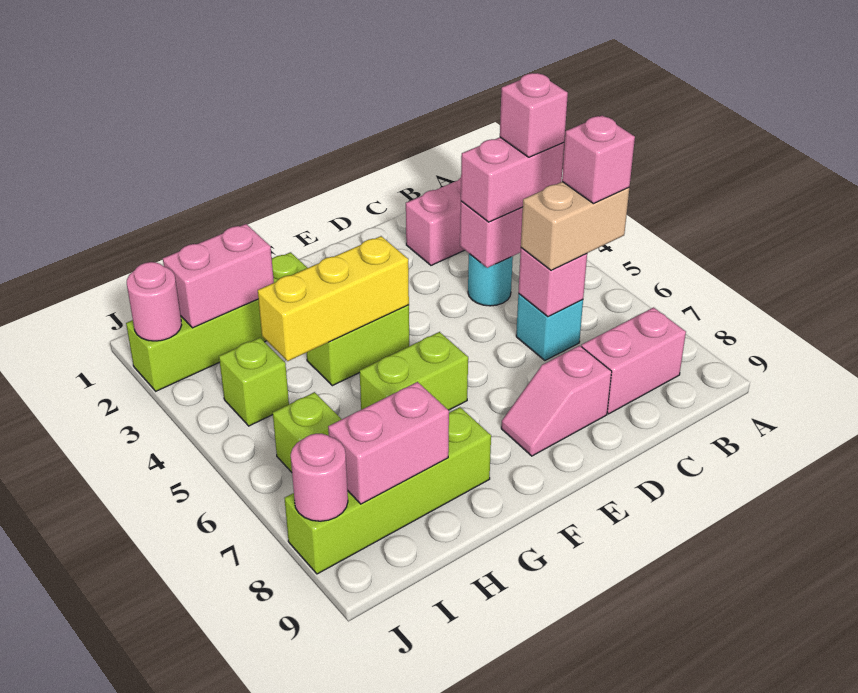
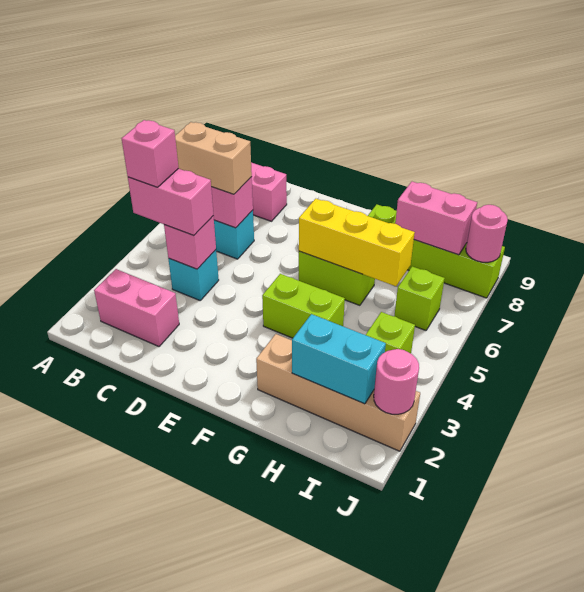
pink 1x1 brick [562,115,635,204] -> none
cyan 1x1 round brick [468,254,513,306] -> cyan 1x1 brick [169,250,219,300]
pink 1x2 slope [501,346,612,456] -> none
yellow 1x3 brick [258,236,409,361] -> yellow 1x3 brick moved to [299,199,415,286]
lime 1x4 brick [126,252,307,391] -> tan 1x4 brick [256,334,420,451]
pink 1x2 brick [163,224,274,328] -> cyan 1x2 brick [292,314,386,404]

